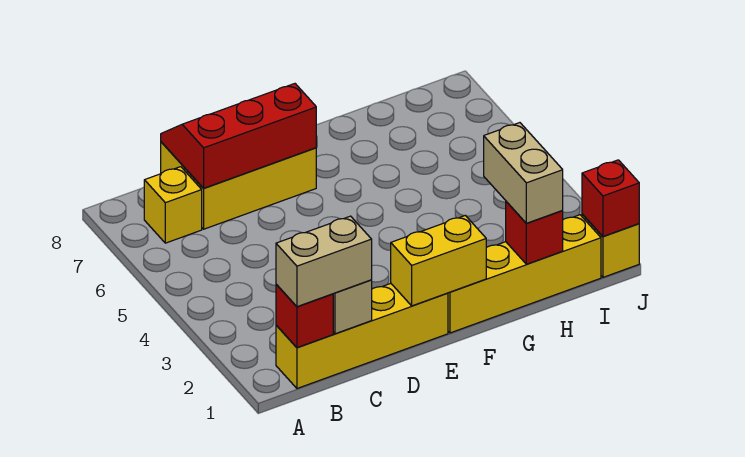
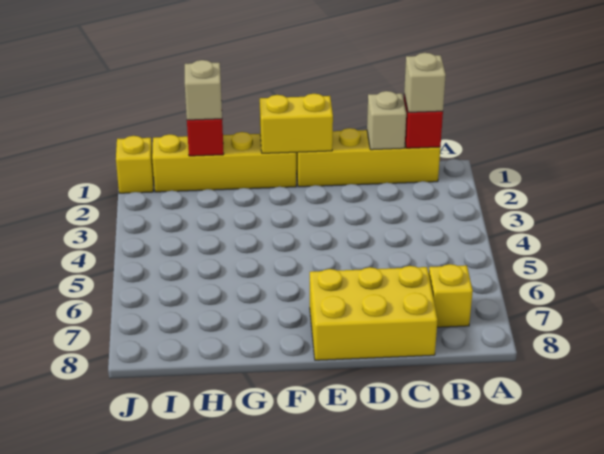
tan 1x2 brick [276,216,372,307] -> tan 1x1 brick [404,53,446,112]
red 2x3 slope [161,84,316,188] -> none
tan 1x2 brick [484,123,563,223] -> tan 1x1 brick [185,60,222,120]
red 1x1 brick [582,160,639,237] -> none

